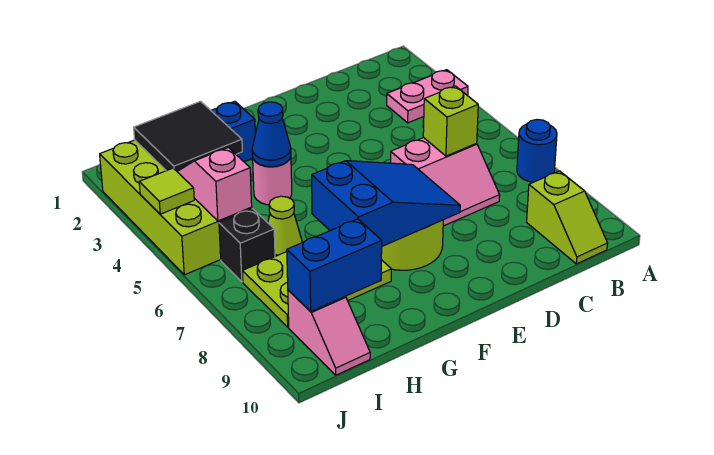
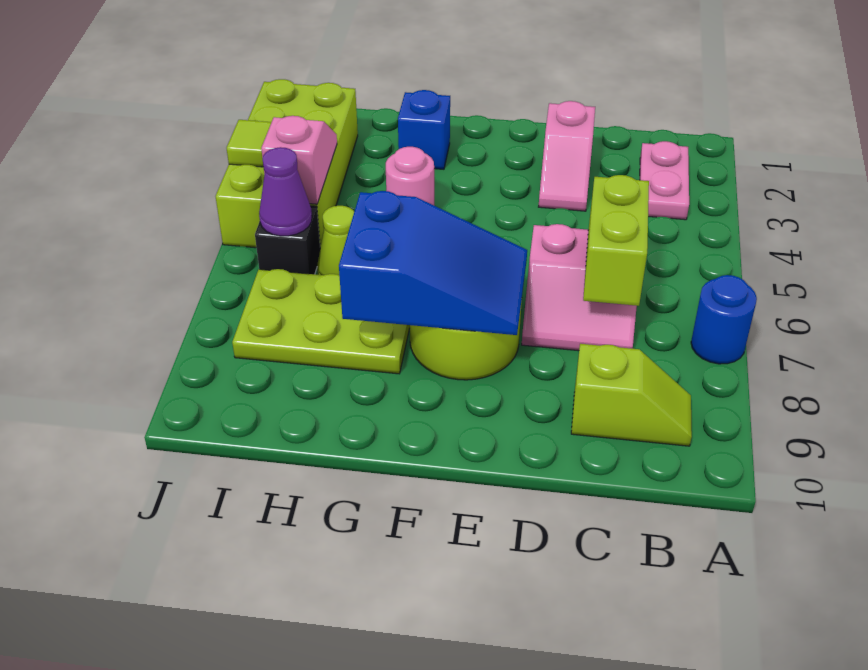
pink 1x2 plate [387,70,468,123] -> pink 1x2 plate turned to [640,141,689,220]
lime 1x2 slope [527,171,608,264] -> lime 1x2 slope turned to [571,344,692,446]
lime 1x1 brick [423,86,478,156] -> lime 1x2 brick [583,175,649,306]
blue 1x1 cone [252,102,291,167] -> none
black 2x2 tile [134,101,242,171] -> none
blue 1x2 brick [287,219,382,312] -> none
none -> purple 1x1 cone [259,147,312,236]
pink 1x2 slope [288,290,370,375] -> pink 1x2 slope moved to [539,101,595,211]

